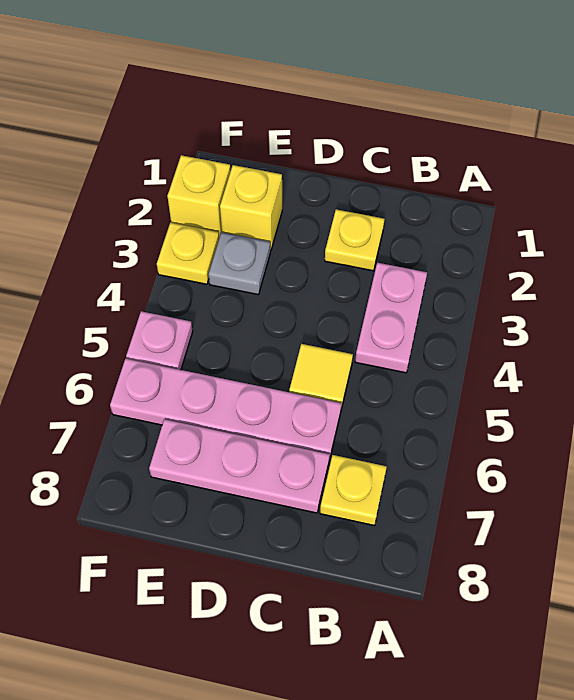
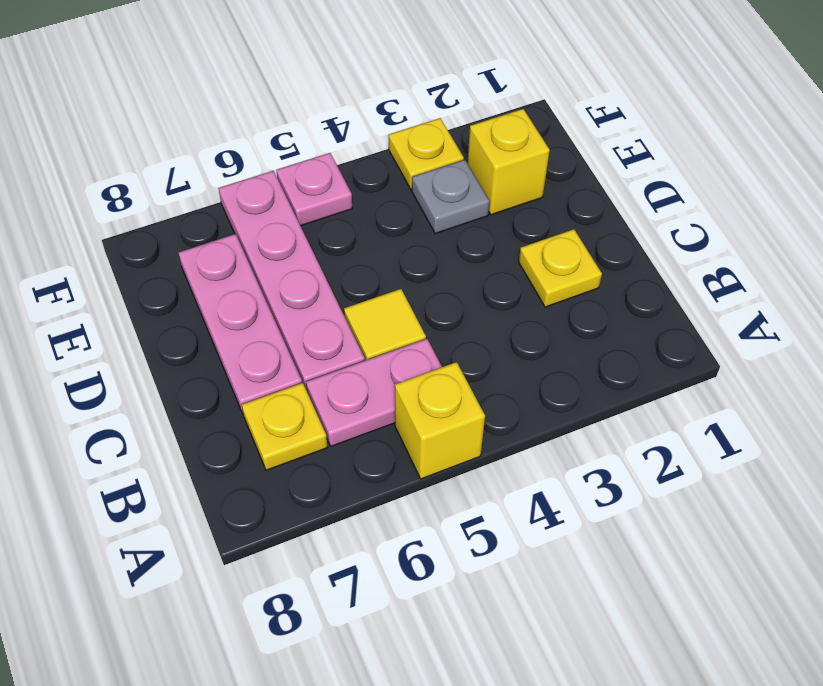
pink 1x2 plate [355,263,427,373] -> pink 1x2 plate moved to [306,339,442,446]
yellow 1x1 brick [167,155,231,238] -> yellow 1x1 brick moved to [395,362,485,479]

